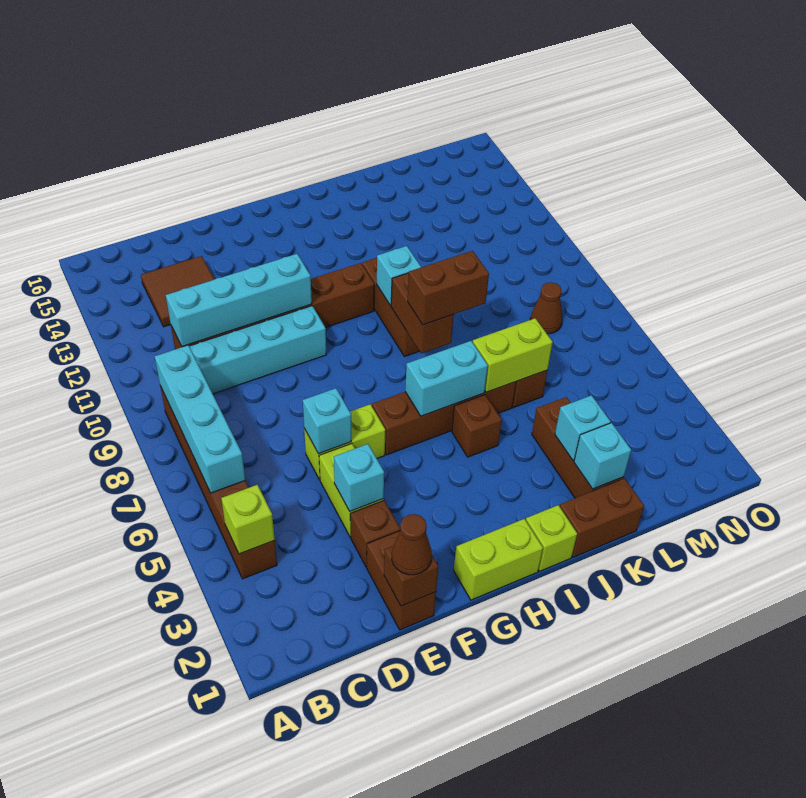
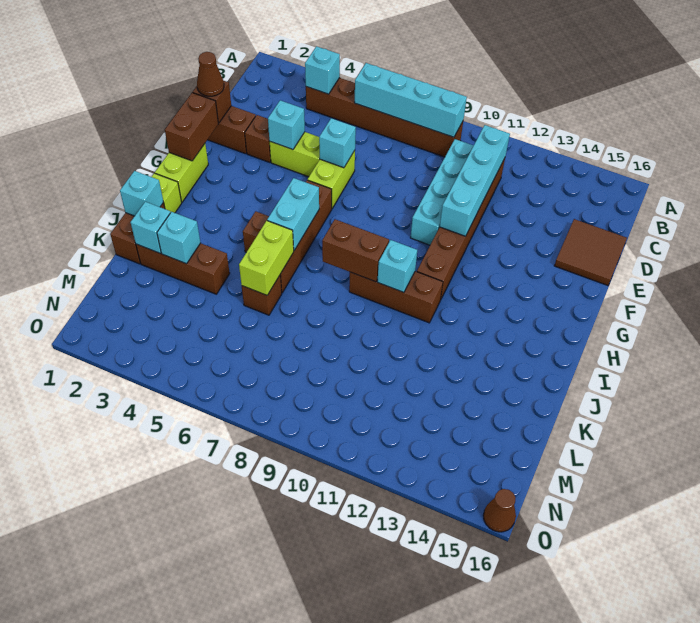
lime 1x1 brick [221,485,275,554] -> cyan 1x1 brick [305,46,340,94]
brown 2x2 tile [141,256,214,327] -> brown 2x2 tile moved to [554,219,627,286]
brown 1x2 brick [408,251,489,325] -> brown 1x2 brick moved to [165,93,218,161]
none -> cyan 1x1 brick [120,171,163,216]
brown 1x1 cone [530,282,562,334] -> brown 1x1 cone moved to [483,489,516,532]

